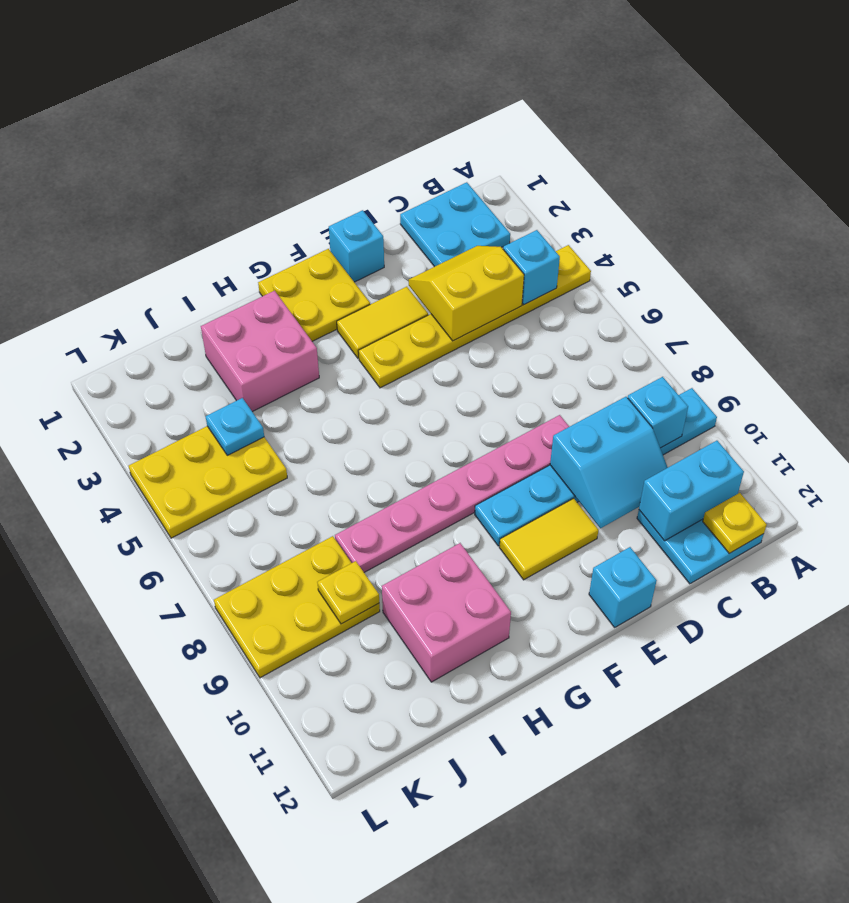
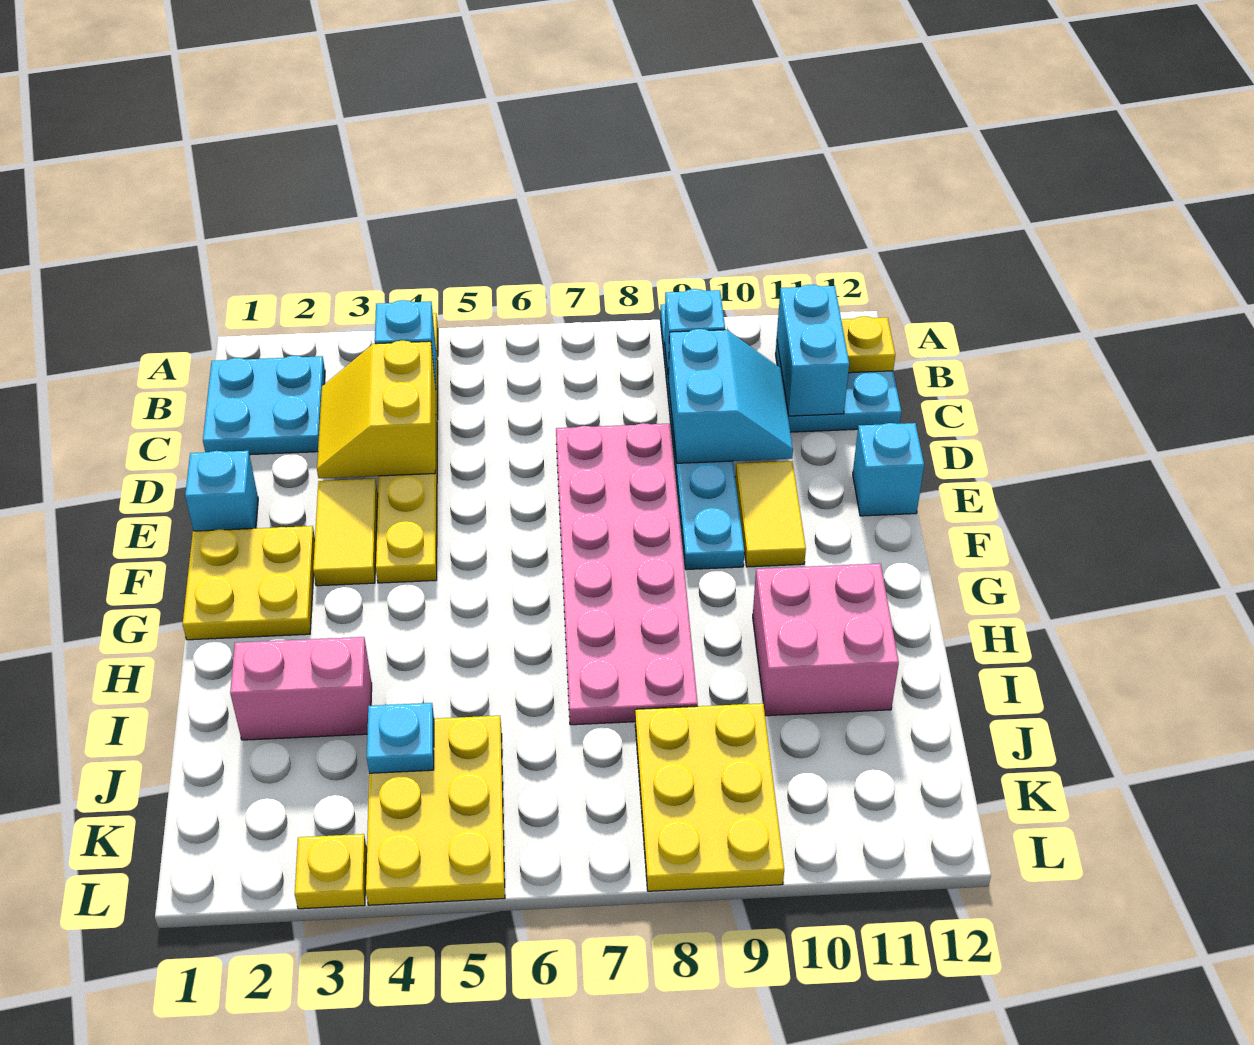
pink 1x6 plate [335,415,569,572] -> pink 2x6 plate [556,423,698,725]
pink 2x2 brick [201,291,319,412] -> pink 1x2 brick [230,637,372,740]
yellow 1x1 plate [317,561,379,624] -> yellow 1x1 plate moved to [295,834,367,909]

